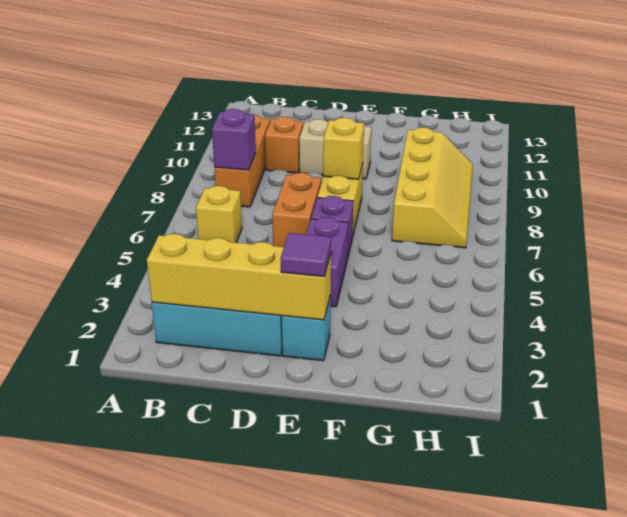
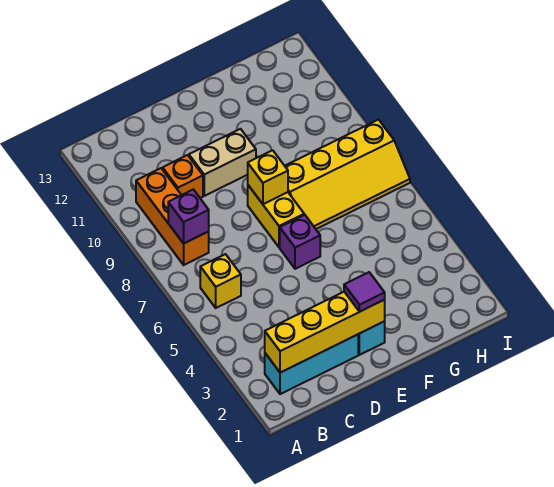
orange 1x2 brick [272,173,321,247] -> none
purple 1x2 brick [306,217,348,307] -> none
yellow 2x4 slope [392,127,473,248] -> yellow 2x4 slope turned to [285,120,410,229]

